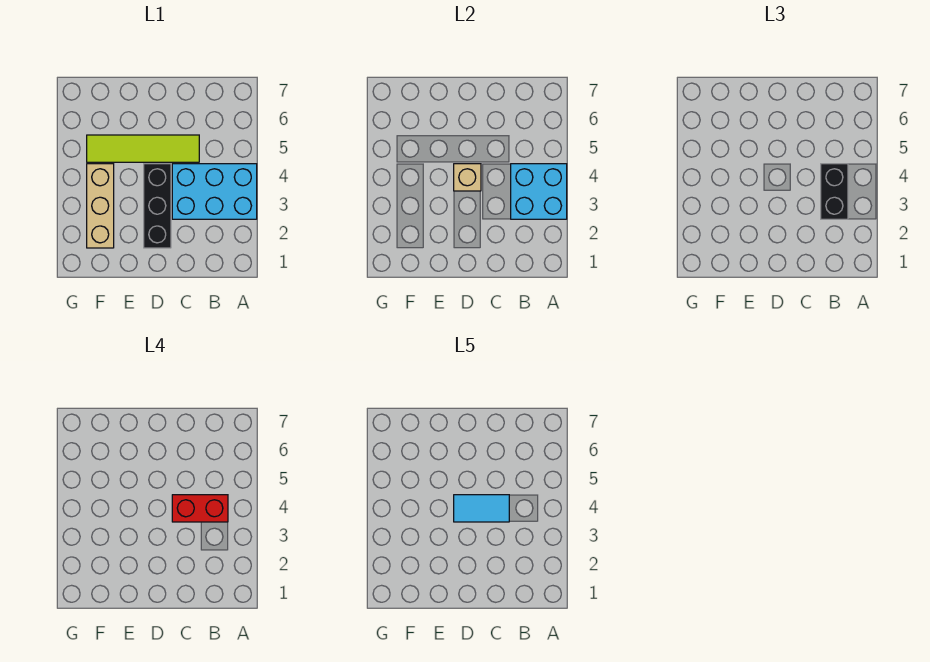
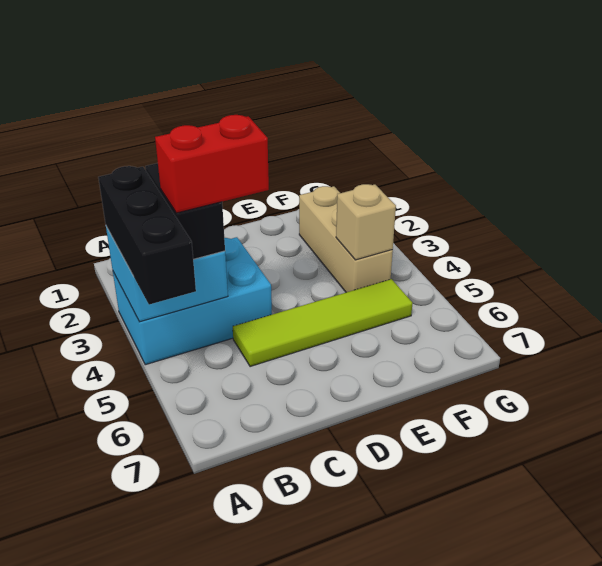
cyan 1x2 tile [454,495,509,522] -> none
black 1x3 brick [144,164,171,248] -> black 1x3 brick moved to [98,166,196,305]
tan 1x1 brick [454,164,481,191] -> tan 1x1 brick moved to [336,184,396,260]

